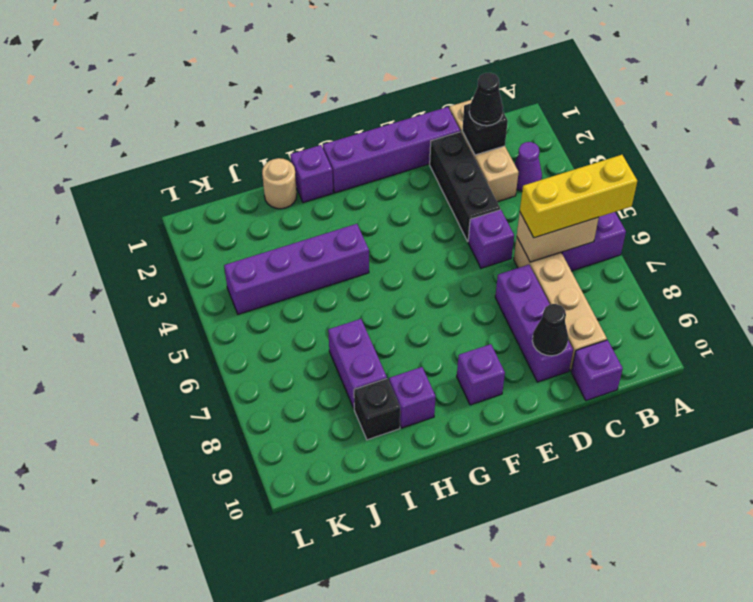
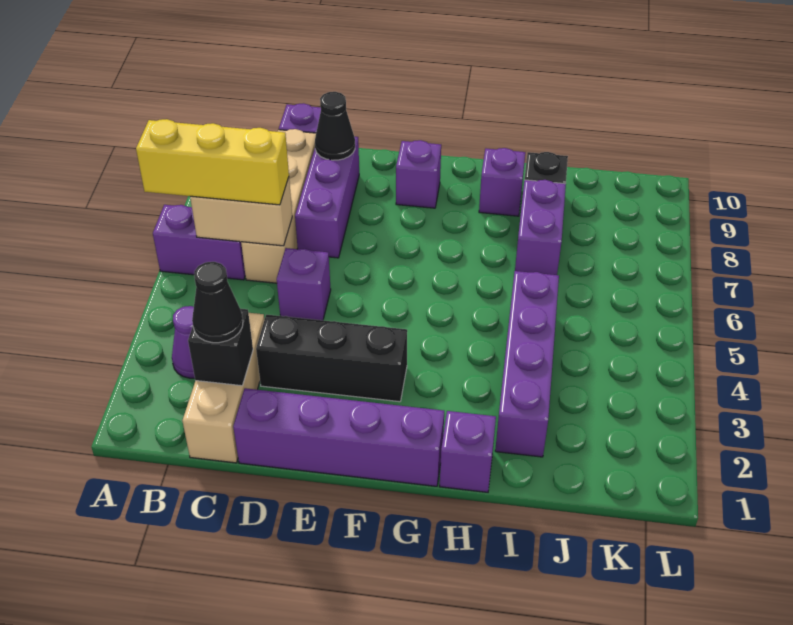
black 1x3 brick [430,132,500,241] -> black 1x3 brick turned to [256,315,407,402]
purple 1x4 brick [224,224,369,314] -> purple 1x4 brick turned to [495,271,559,457]
tan 1x1 round brick [262,158,297,209] -> none

